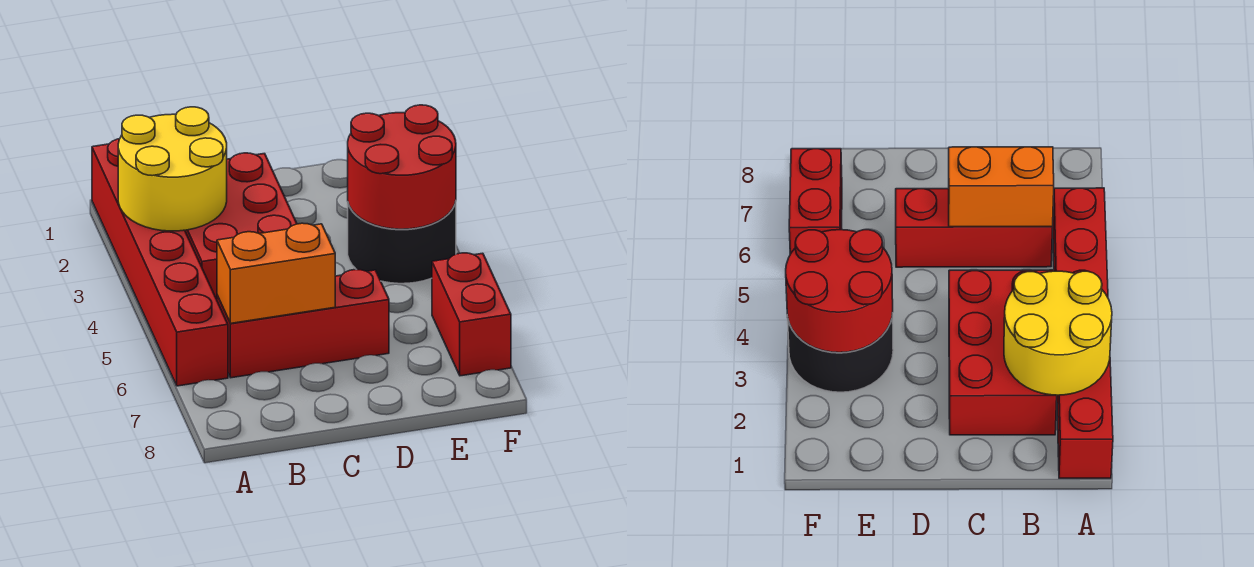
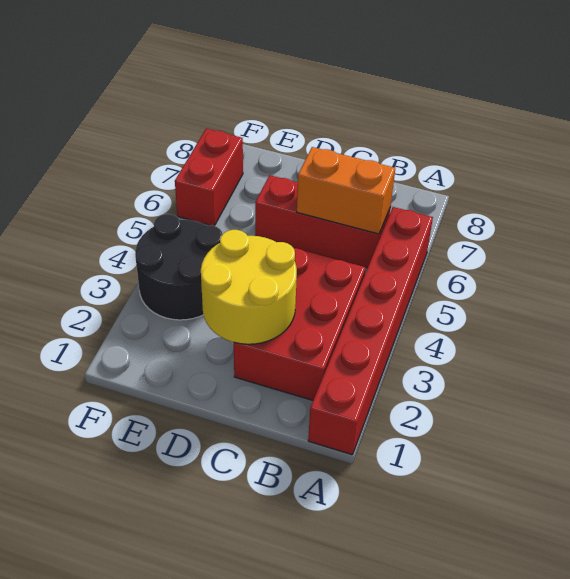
yellow 2x2 round brick [118,107,227,231] -> yellow 2x2 round brick moved to [201,230,297,344]
red 2x2 round brick [348,105,456,229] -> none

